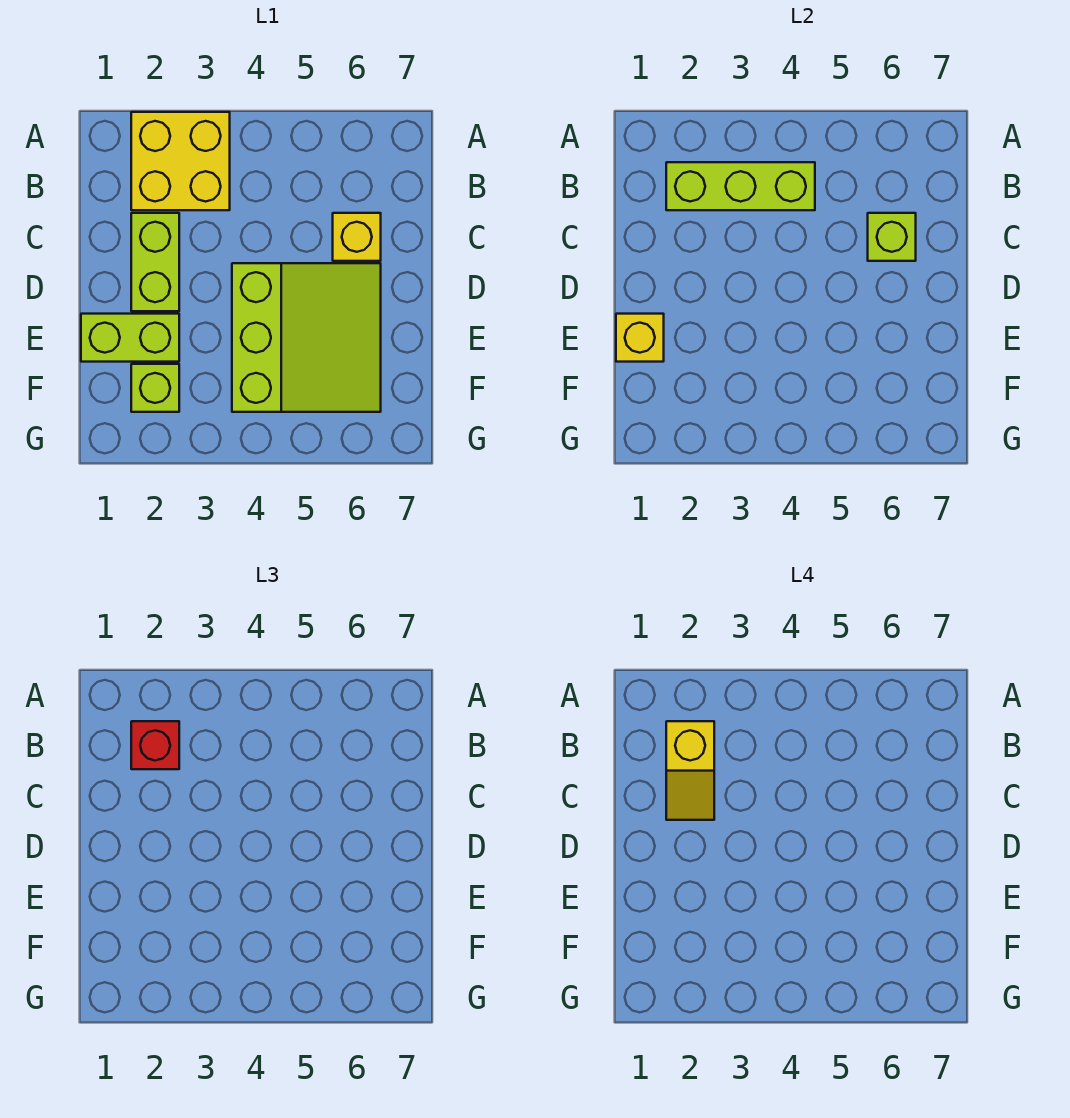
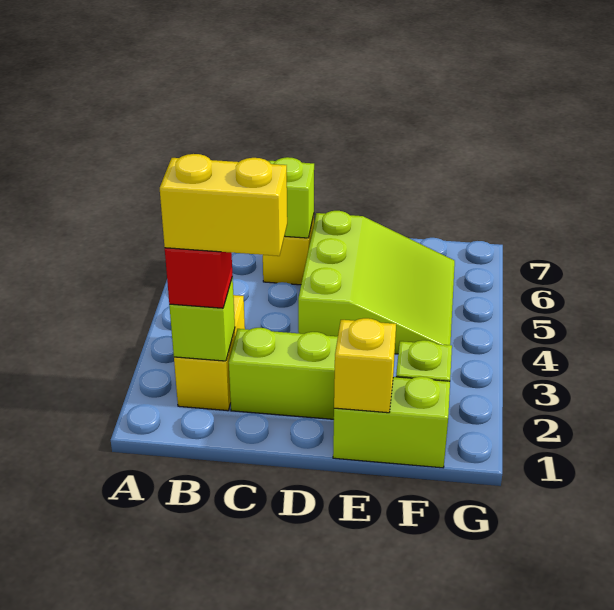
yellow 2x2 brick [131,112,230,210] -> yellow 1x2 brick [174,295,245,411]
lime 1x3 brick [666,162,815,210] -> lime 1x1 brick [169,277,235,361]
yellow 1x2 slope [666,721,714,820] -> yellow 1x2 brick [160,154,287,256]
lime 3x3 slope [232,263,381,412] -> lime 3x3 slope turned to [298,211,455,354]
lime 1x2 brick [81,314,179,362] -> lime 1x2 brick turned to [333,377,450,468]

